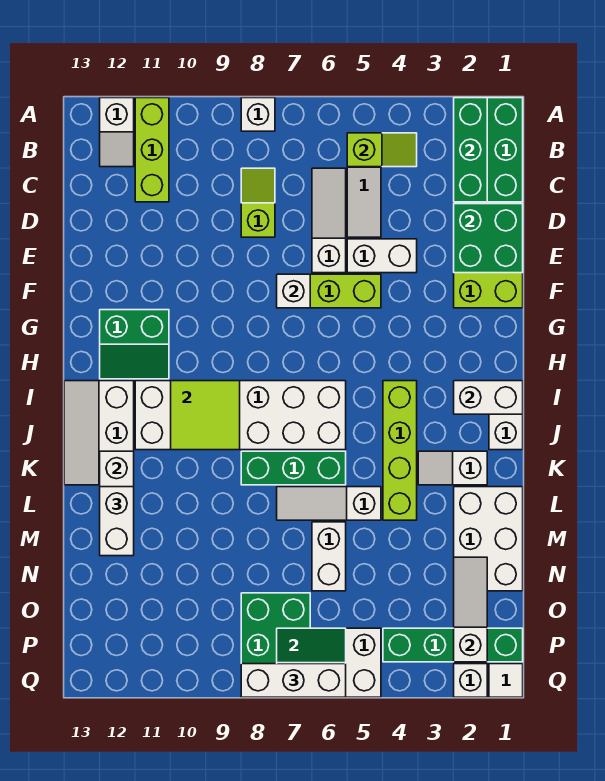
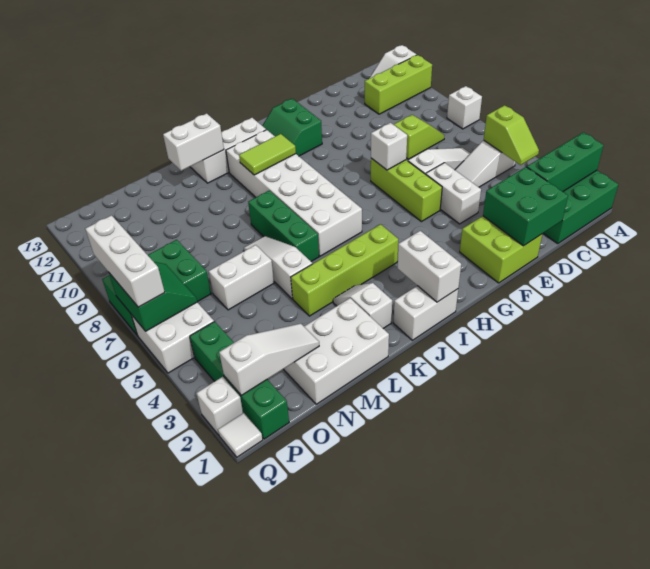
lime 2x2 tile [171,381,240,450] -> lime 1x2 tile [239,134,296,175]
white 1x2 brick [100,487,134,556] -> none

